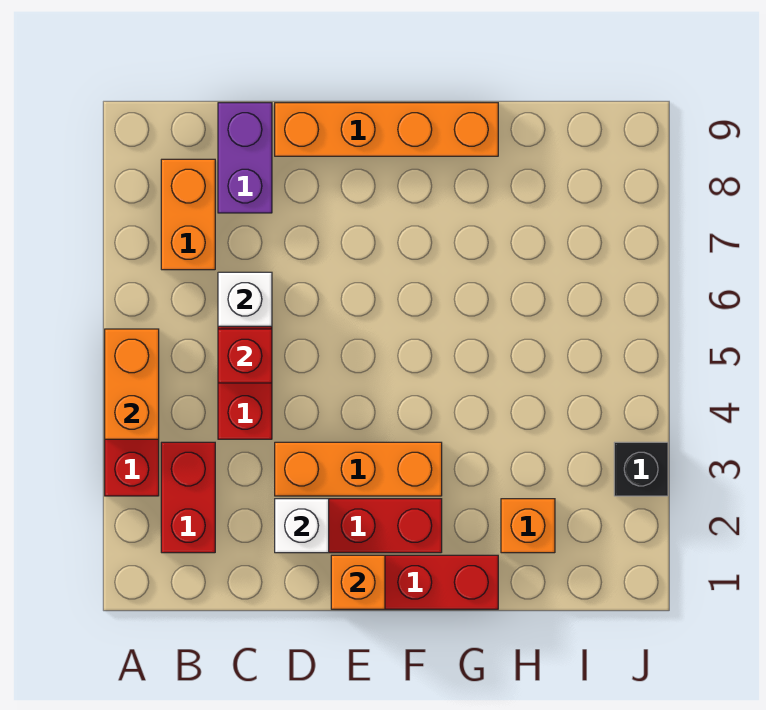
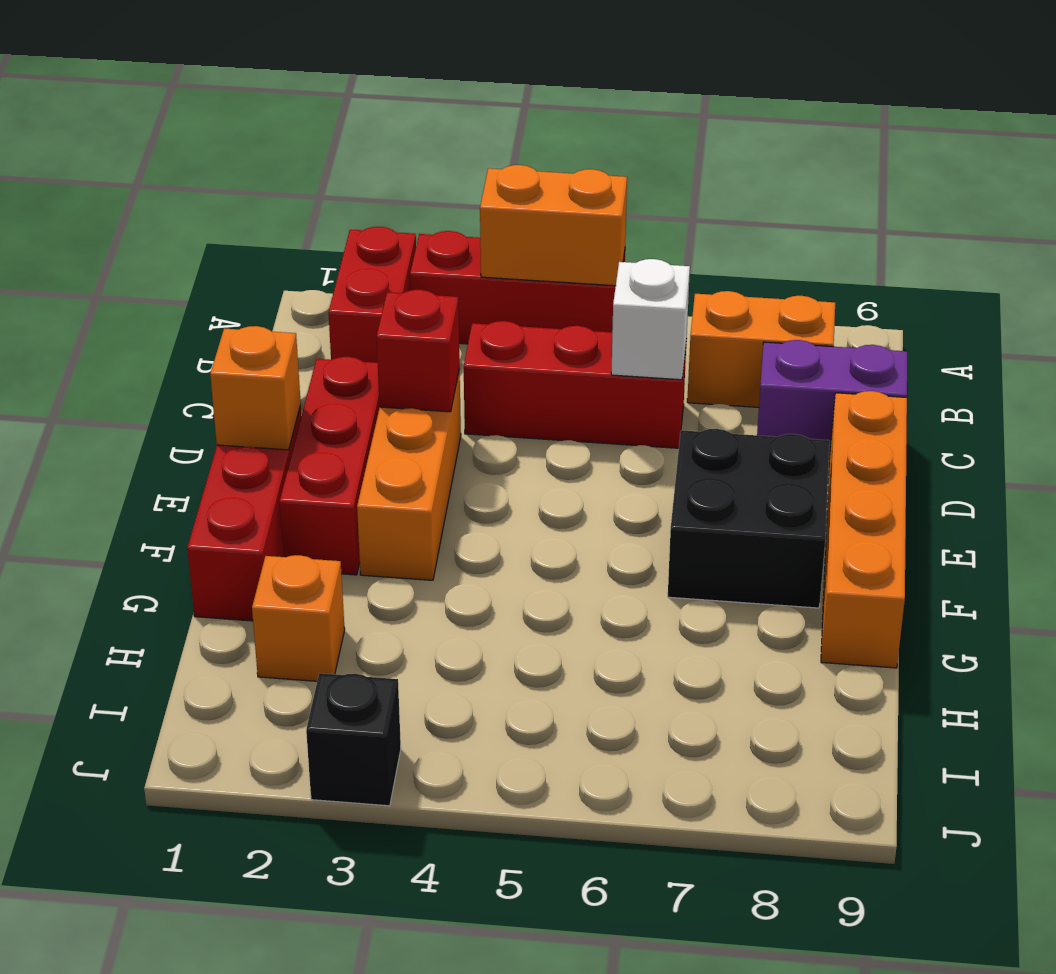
red 1x2 brick [161,442,215,553] -> red 1x2 brick turned to [328,227,416,363]
red 1x1 brick [218,329,272,383] -> red 1x1 brick moved to [376,290,460,412]
white 1x1 brick [275,499,329,553] -> none
none -> black 2x2 brick [668,429,830,608]

